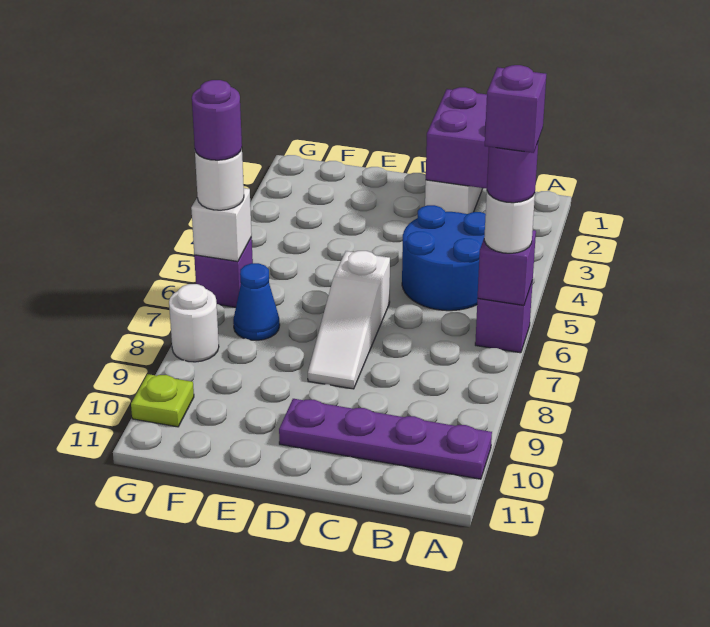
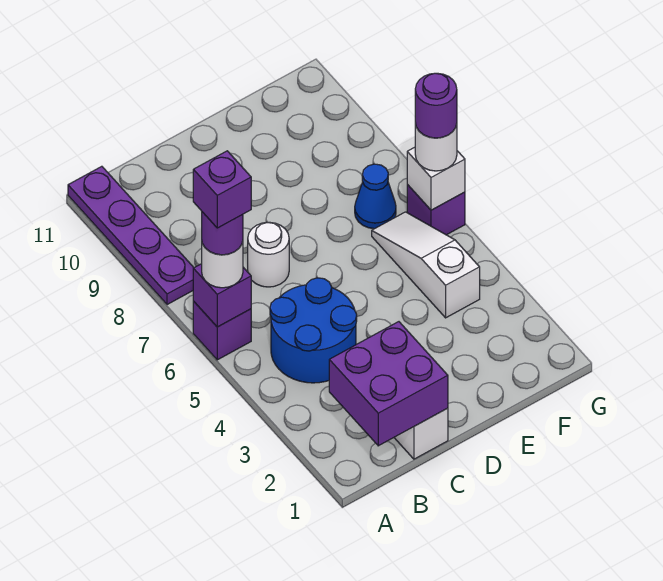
purple 1x4 plate [279,399,492,479] -> purple 1x4 plate turned to [68,166,194,305]
white 1x3 slope [308,251,390,389] -> white 1x3 slope moved to [372,212,480,318]
white 1x1 round brick [169,284,219,362] -> white 1x1 round brick moved to [248,222,289,287]
lime 1x1 plate [131,374,194,427] -> none

